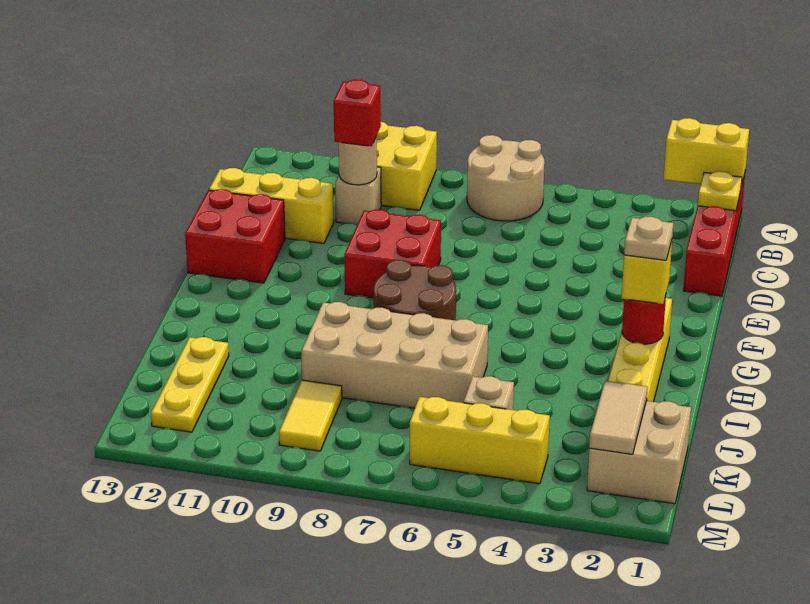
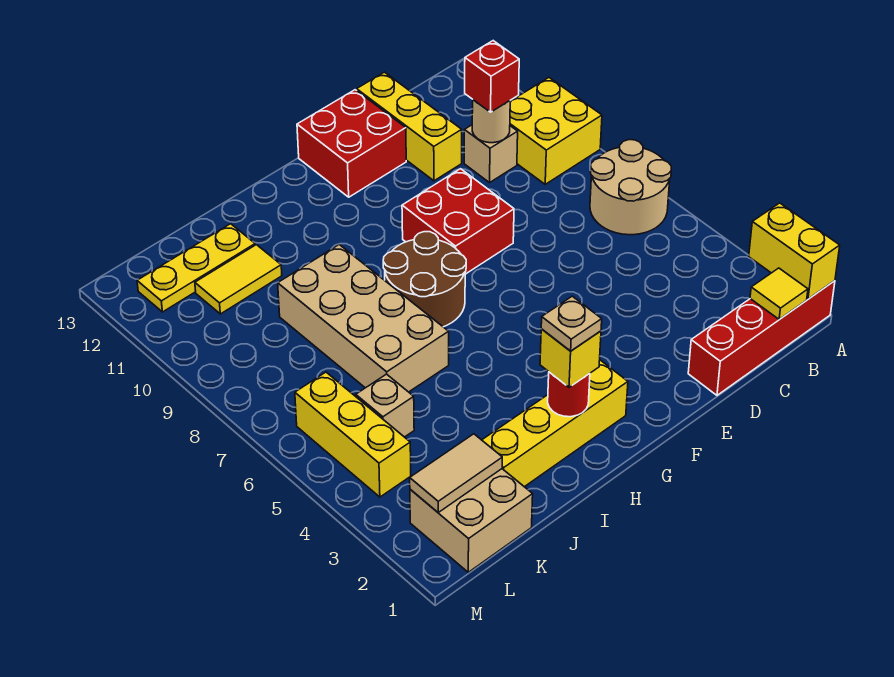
yellow 1x1 plate [698,171,742,211] -> yellow 1x1 tile [750,268,808,319]
yellow 1x2 tile [279,380,342,451] -> yellow 1x2 tile moved to [195,245,282,314]

